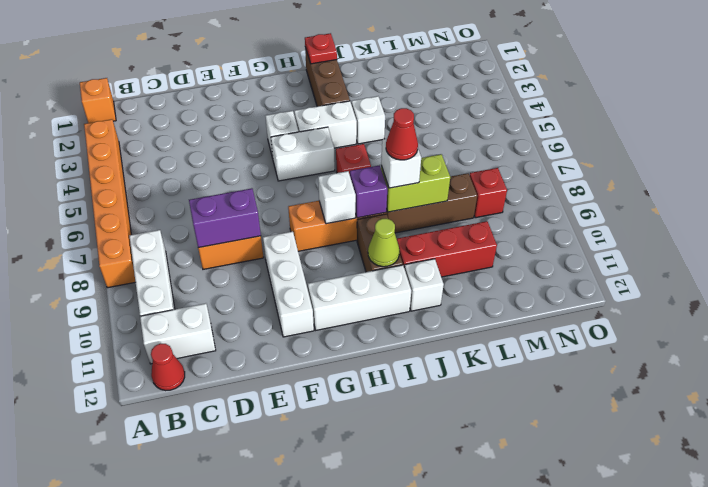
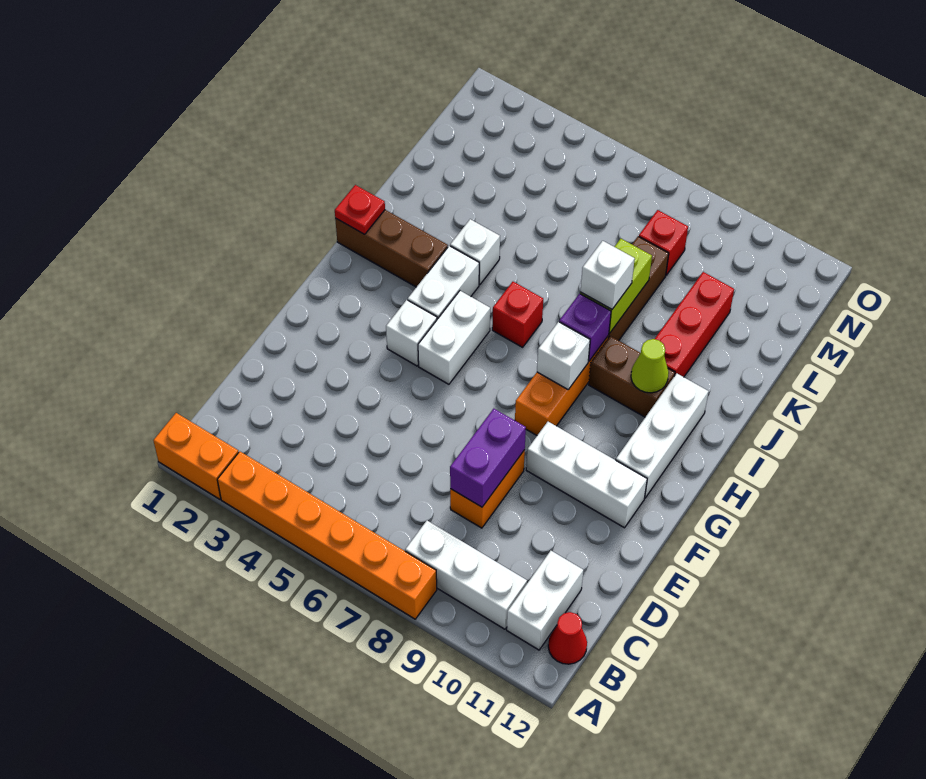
orange 1x1 brick [80,78,116,123] -> orange 1x2 brick [153,413,239,499]
red 1x1 cone [386,108,418,160] -> none
white 1x1 brick [404,259,444,311] -> none

